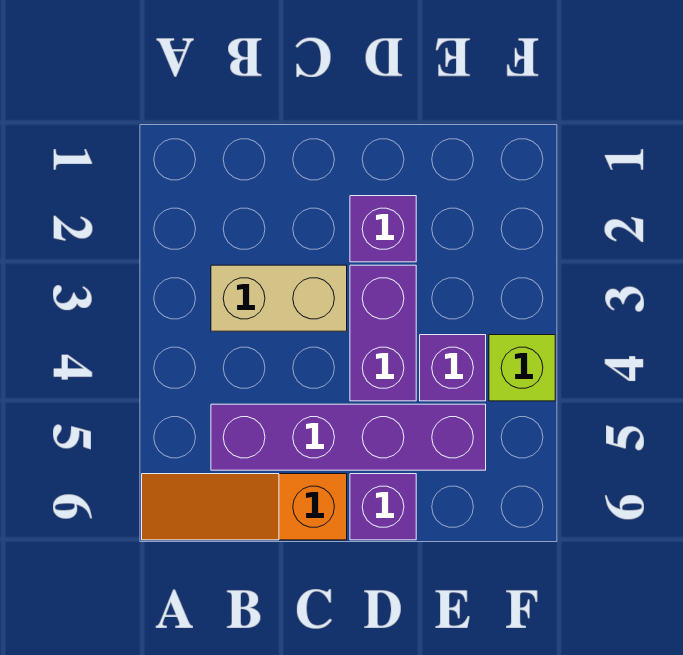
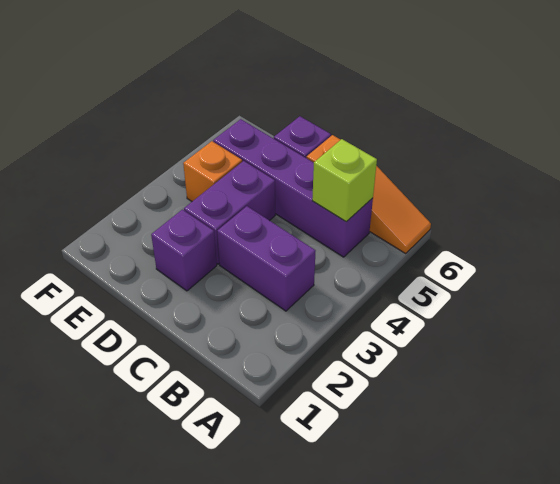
tan 1x2 brick [211,265,347,331] -> purple 1x2 brick [217,206,315,311]
purple 1x1 brick [420,335,486,401] -> orange 1x1 brick [183,141,242,201]
lime 1x1 brick [489,335,555,401] -> lime 1x1 brick moved to [312,139,377,222]

